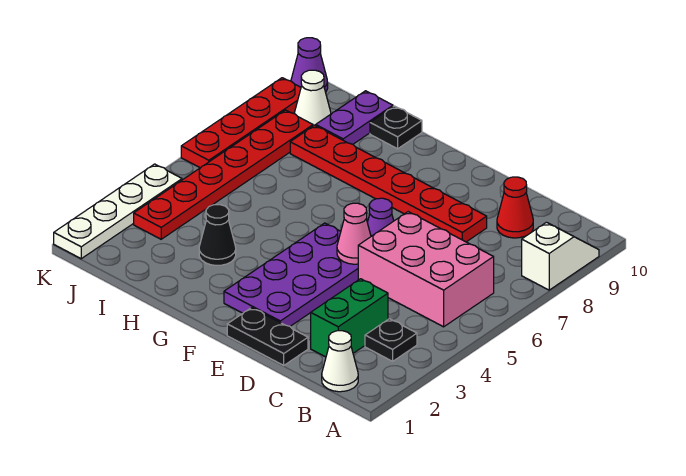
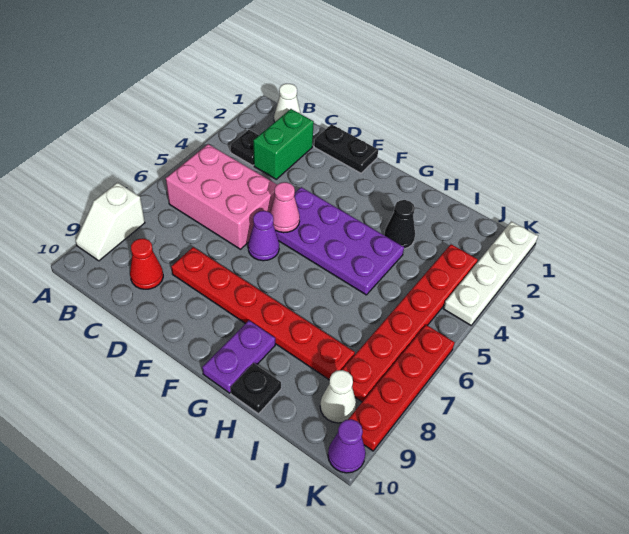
purple 2x4 plate [224,223,358,326] -> purple 2x4 plate turned to [276,187,404,295]
purple 1x2 plate [316,91,393,144] -> purple 1x2 plate moved to [202,321,275,393]

